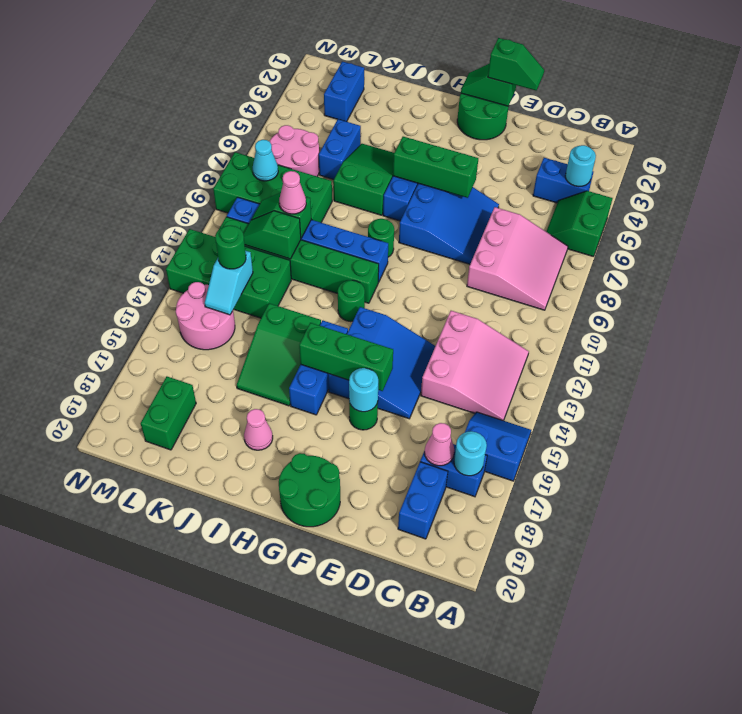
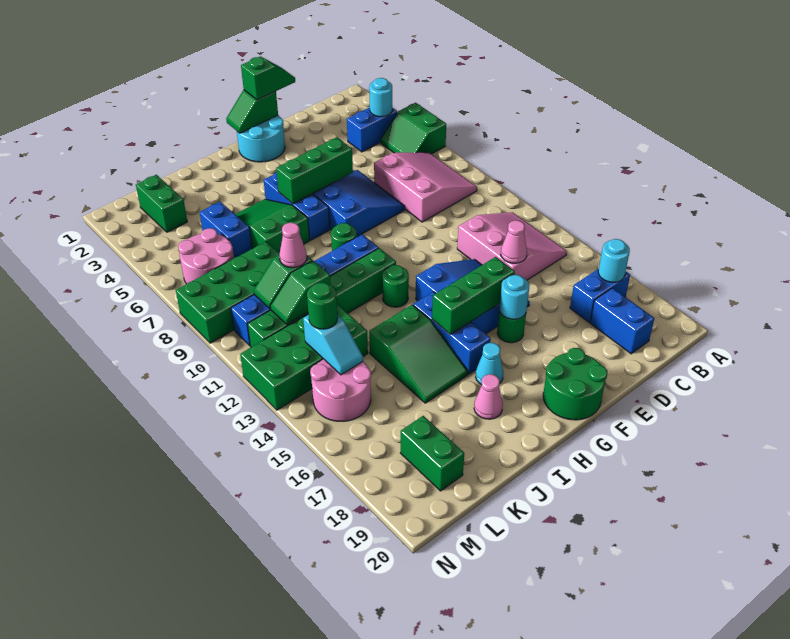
blue 2x2 slope [465,412,531,481] -> none
pink 1x1 cone [425,423,454,466] -> pink 1x1 cone moved to [501,220,527,263]
green 2x2 round brick [457,93,509,140] -> cyan 2x2 round brick [237,115,285,162]
blue 1x2 brick [324,61,364,122] -> green 1x2 brick [136,175,187,232]
cyan 1x1 cone [253,140,278,181] -> cyan 1x1 cone moved to [476,343,503,385]

